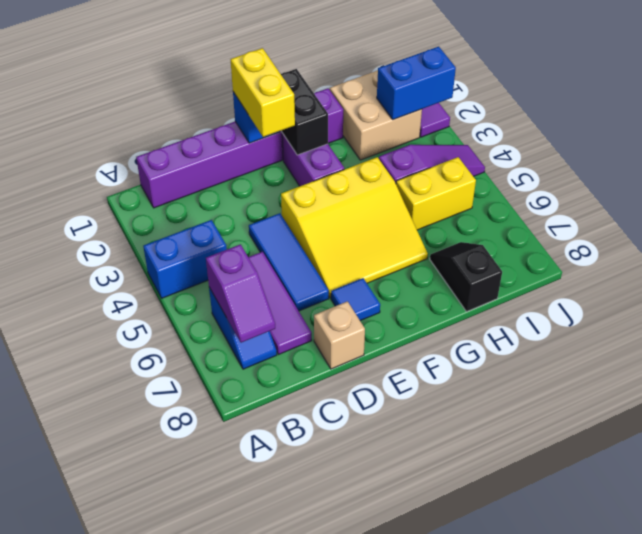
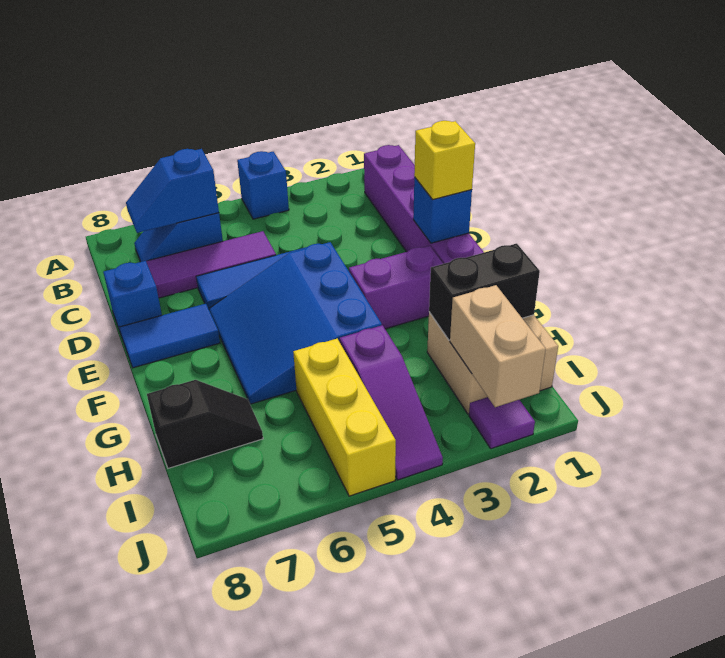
blue 1x2 brick [143,220,227,298] -> blue 1x1 brick [237,151,289,219]
purple 1x2 slope [206,244,275,343] -> blue 1x2 slope [126,149,219,233]
tan 1x1 brick [314,301,365,369] -> blue 1x1 brick [103,261,162,334]
yellow 1x2 brick [231,48,295,137] -> yellow 1x1 brick [414,121,475,200]
yellow 3x3 slope [281,157,428,298] -> blue 3x3 slope [209,242,382,404]
blue 1x1 tile [331,278,380,321] -> blue 1x2 tile [120,304,220,368]
black 1x2 brick [281,69,328,155] -> black 1x2 brick moved to [429,244,540,340]
yellow 1x2 brick [396,157,476,230] -> yellow 1x3 brick [293,339,396,496]
blue 1x2 brick [377,47,456,120] -> tan 1x2 brick [450,285,546,407]

